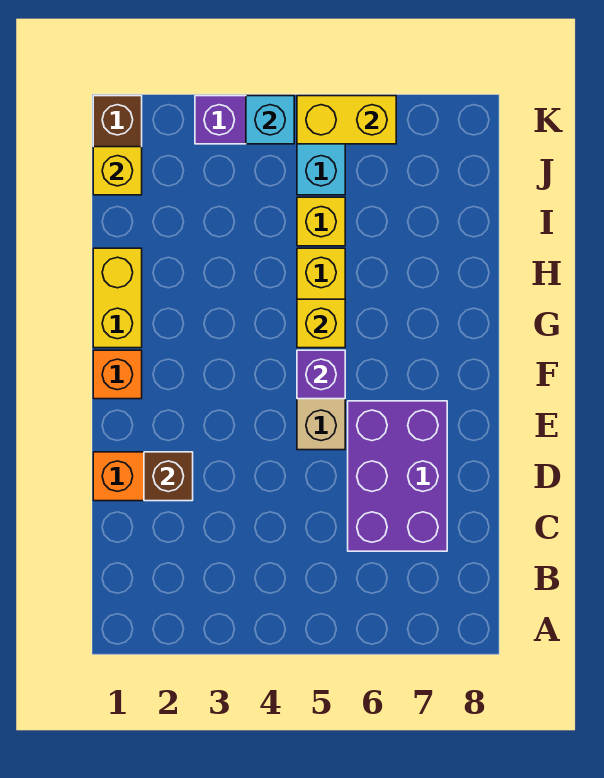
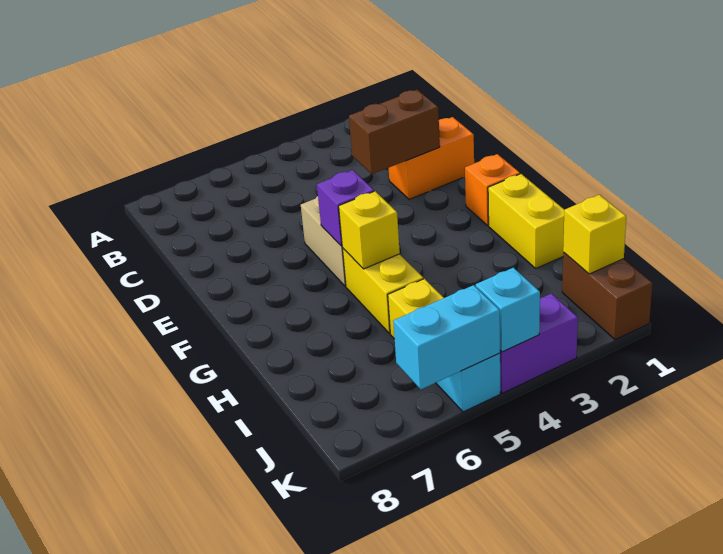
purple 2x3 brick [348,401,447,551] -> none
brown 1x1 brick [144,452,193,501] -> brown 1x2 brick [349,90,440,174]
yellow 1x2 brick [297,96,396,144] -> cyan 1x2 brick [393,285,500,389]

